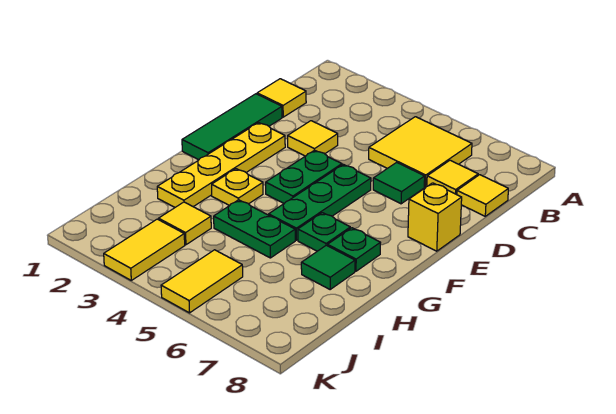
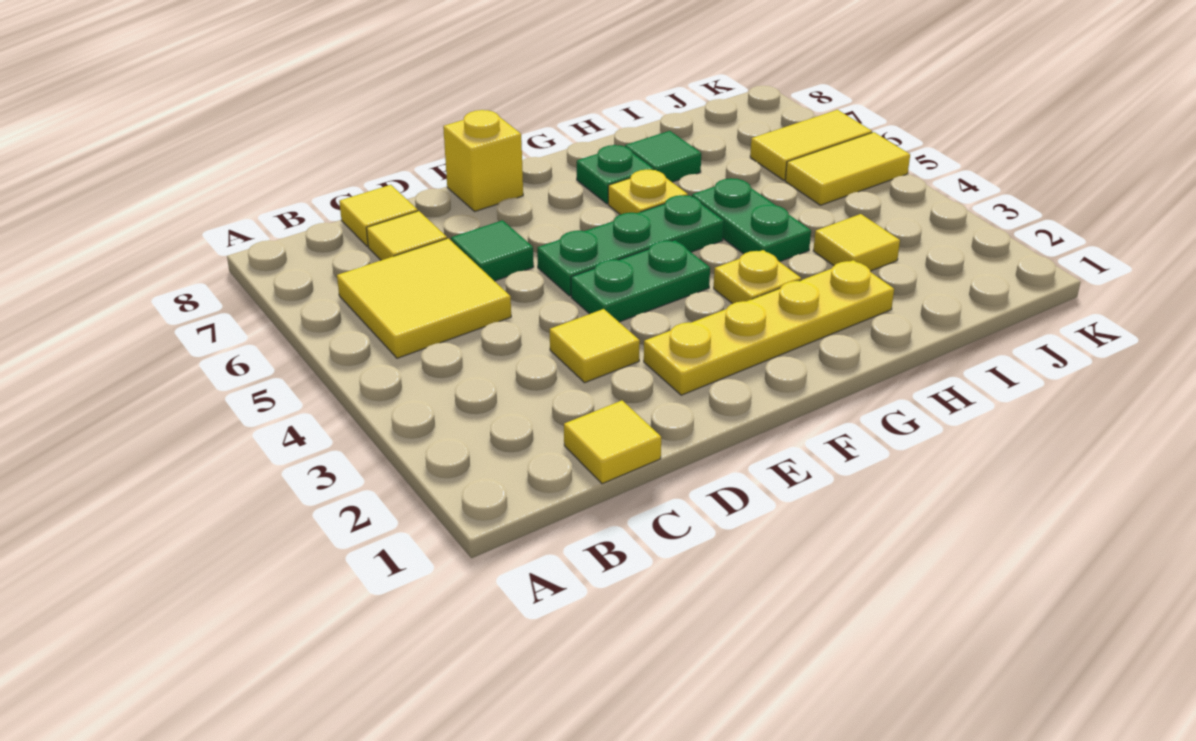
green 1x3 tile [182,94,282,160] -> none
green 1x1 plate [298,213,350,251] -> yellow 1x1 plate [608,170,688,215]
yellow 1x2 tile [104,219,185,280] -> yellow 1x2 tile moved to [750,110,872,180]

